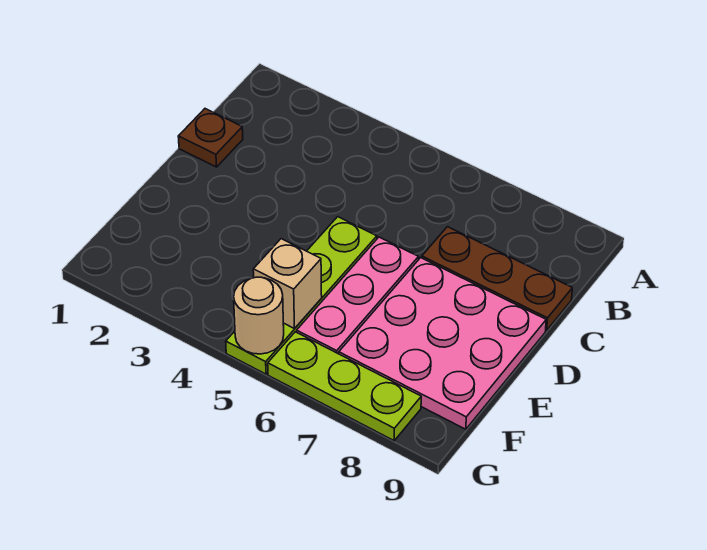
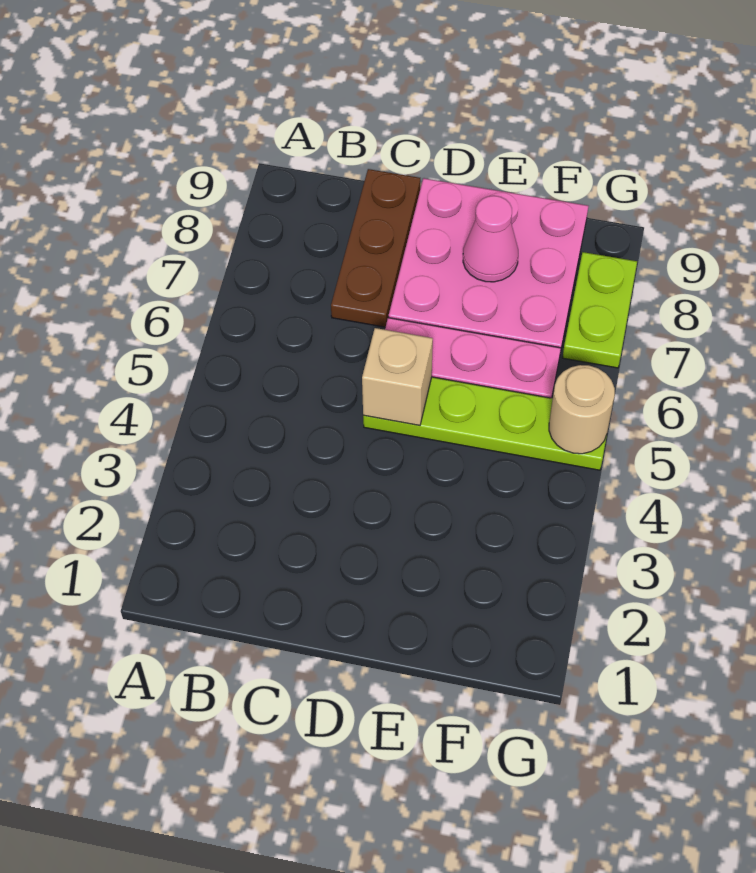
brown 1x1 plate [178,109,243,167] -> none
none -> pink 1x1 cone [463,196,518,282]
tan 1x1 brick [253,239,322,329] -> tan 1x1 brick moved to [362,328,433,426]
lime 1x3 plate [268,332,421,441] -> lime 1x2 plate [562,252,637,368]

